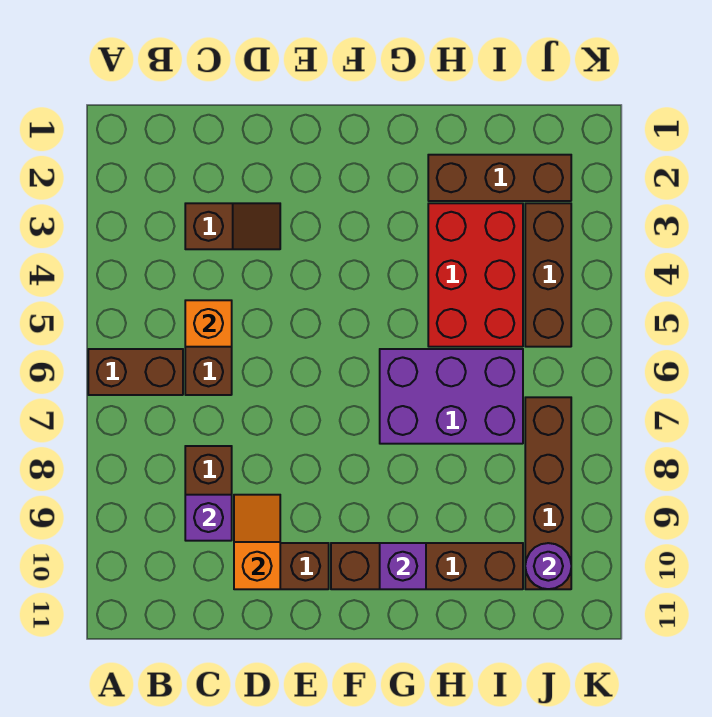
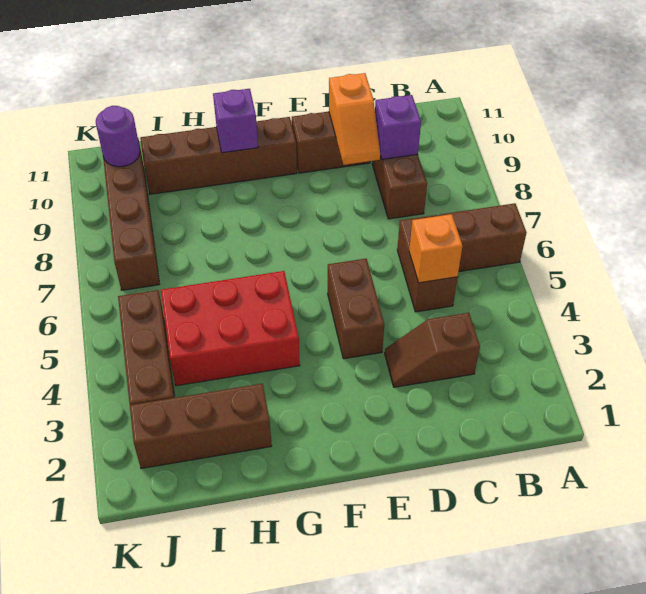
none -> brown 1x2 brick [328,259,384,359]
purple 2x3 brick [380,349,523,444] -> none
red 2x3 brick [428,203,523,347] -> red 2x3 brick turned to [161,271,300,386]

